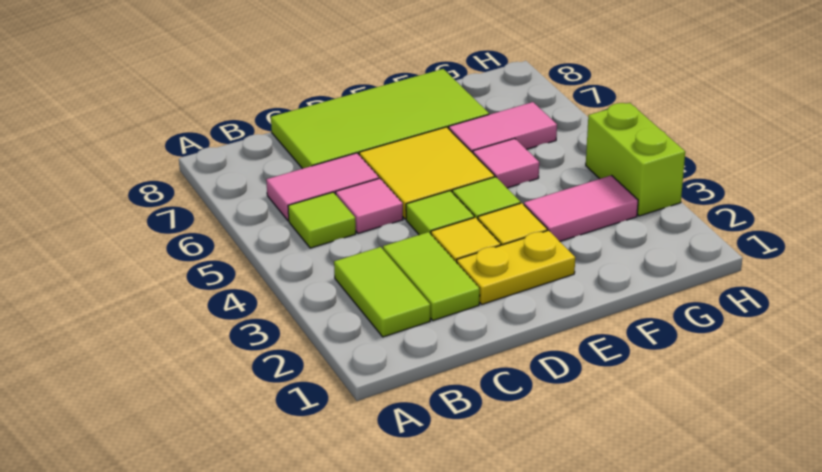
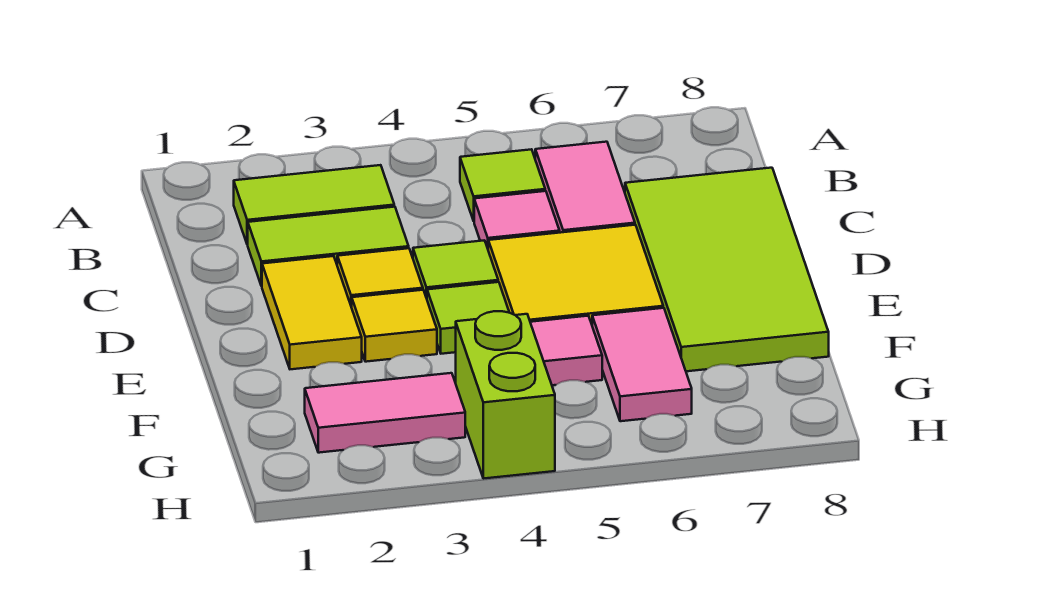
yellow 1x2 plate [457,230,575,304] -> yellow 1x2 tile [262,256,362,369]
pink 1x2 tile [524,175,638,241] -> pink 1x2 tile turned to [305,373,465,453]
lime 1x2 brick [586,103,685,216] -> lime 1x2 brick turned to [456,311,555,479]

